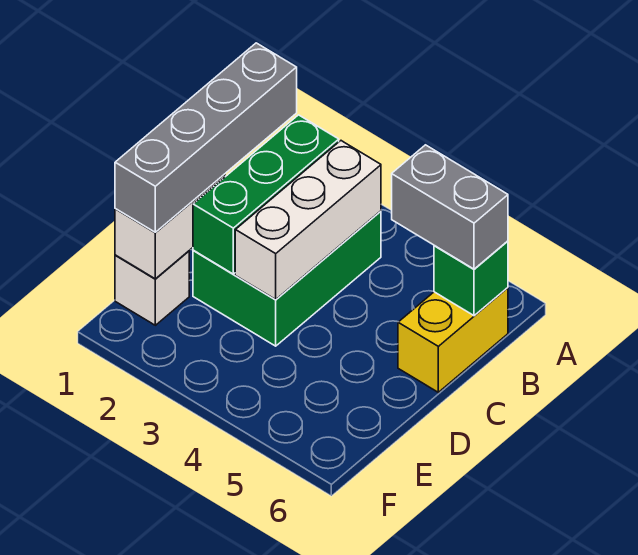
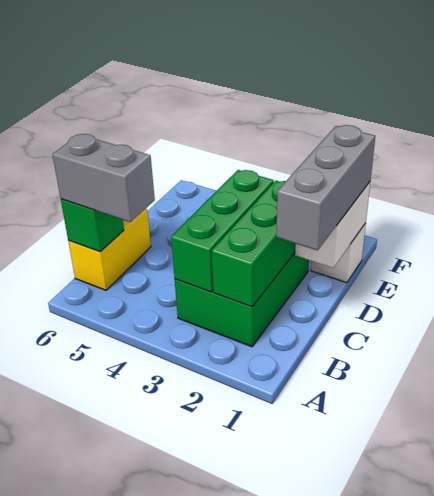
grey 1x4 brick [115,43,297,232] -> grey 1x3 brick [276,125,375,250]
white 1x3 brick [235,141,381,299] -> green 1x3 brick [171,170,274,292]

